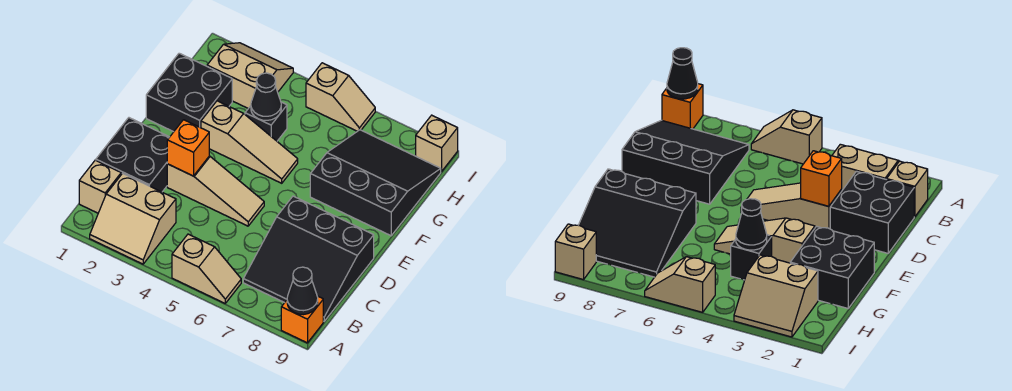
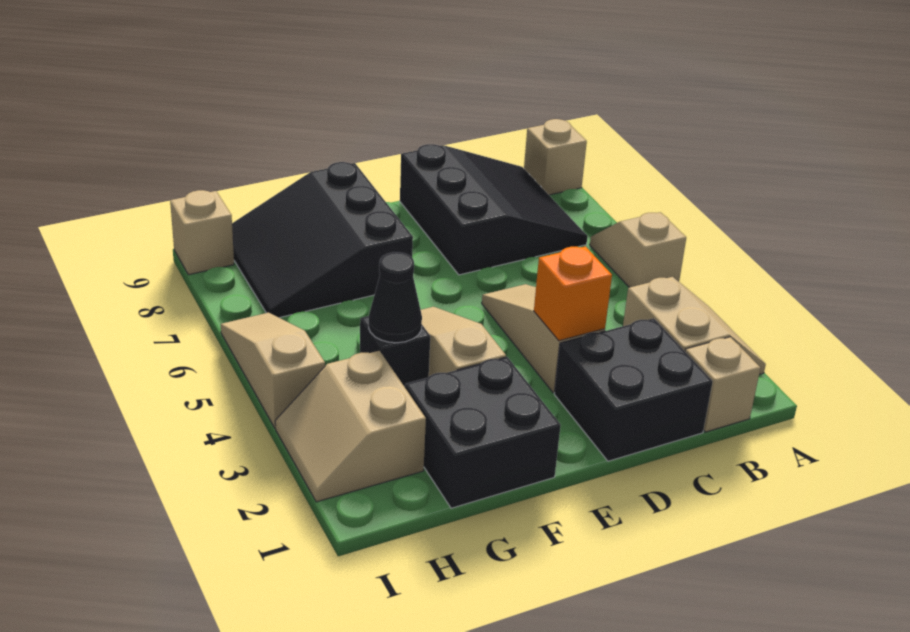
orange 1x1 brick [281,296,323,343] -> tan 1x1 brick [524,119,587,195]
black 1x1 cone [287,267,318,315] -> none
tan 1x2 slope [306,63,375,131] -> tan 1x3 slope [221,313,325,428]

